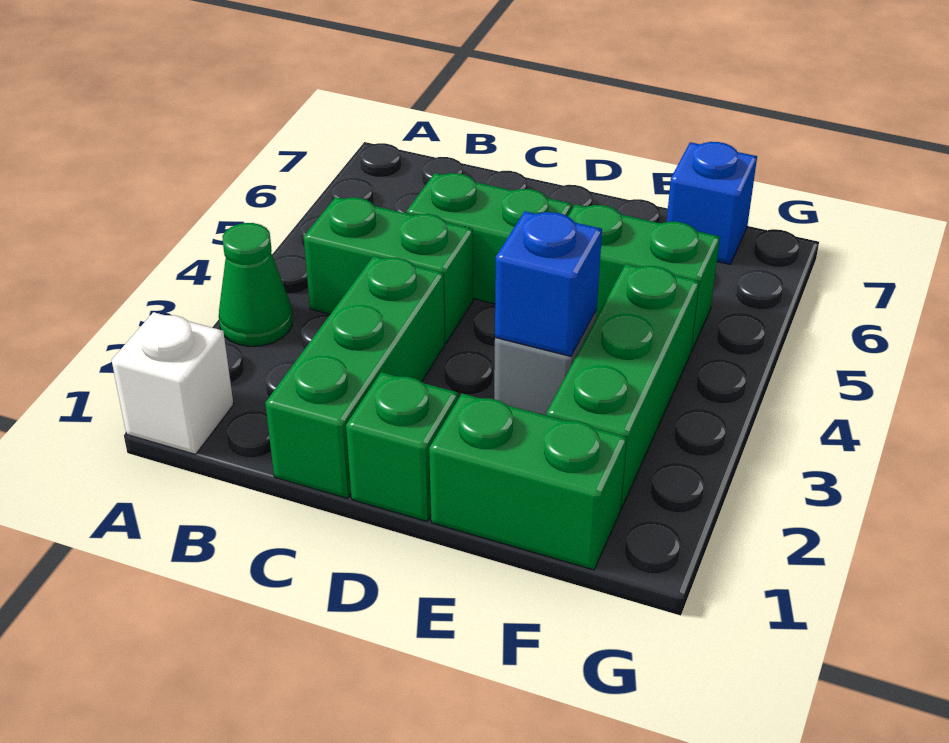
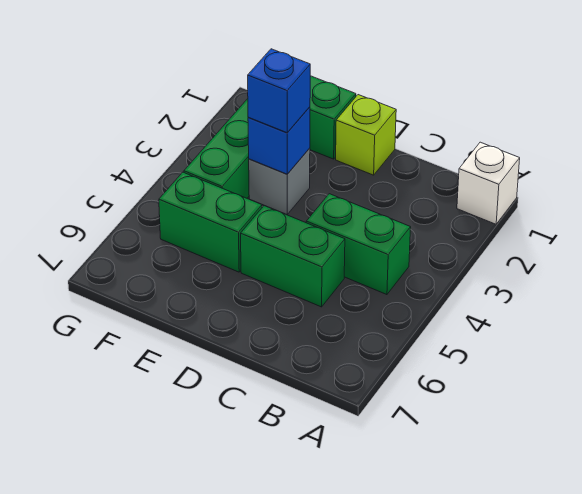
green 1x1 cone [219,223,292,346] -> none
green 1x3 brick [265,256,445,498] -> none
green 1x1 brick [346,372,458,521] -> lime 1x1 brick [336,95,396,175]
blue 1x1 brick [667,142,757,264] -> blue 1x1 brick moved to [248,49,310,133]

